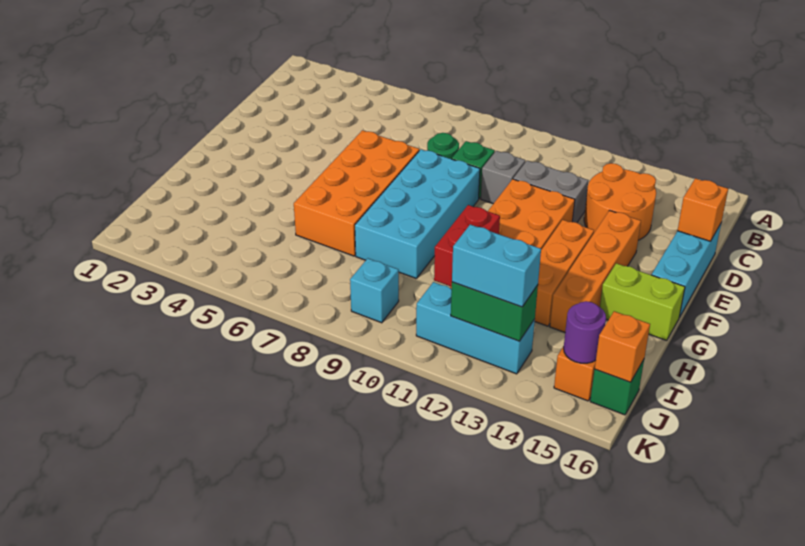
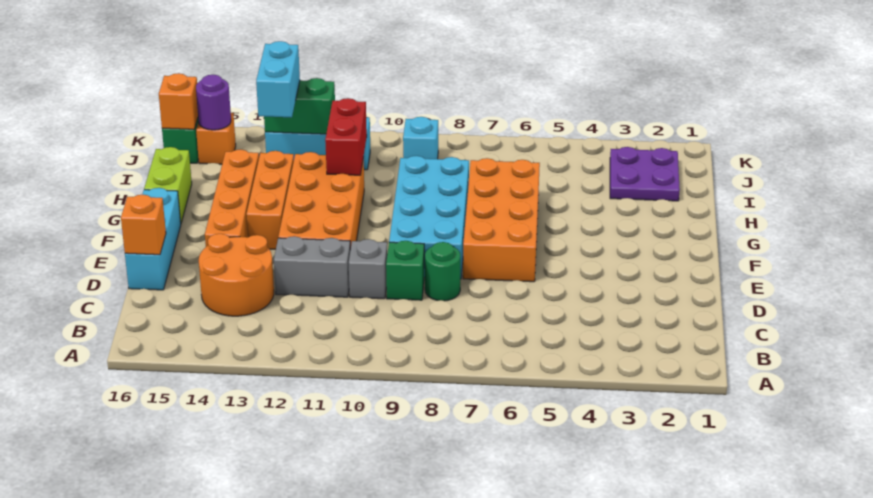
lime 1x2 brick [600,263,685,340] -> lime 1x2 brick turned to [144,147,192,223]
none -> purple 2x2 plate [610,147,680,201]
cyan 1x2 brick [452,225,541,307] -> cyan 1x2 brick turned to [256,41,300,117]

